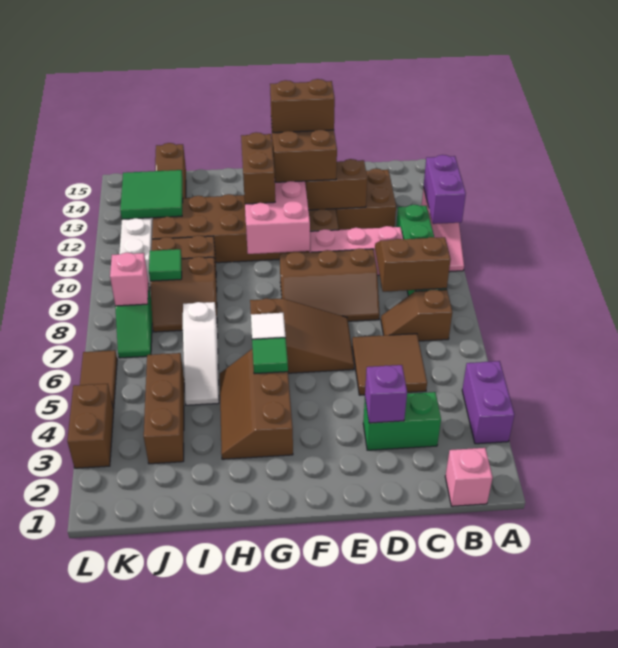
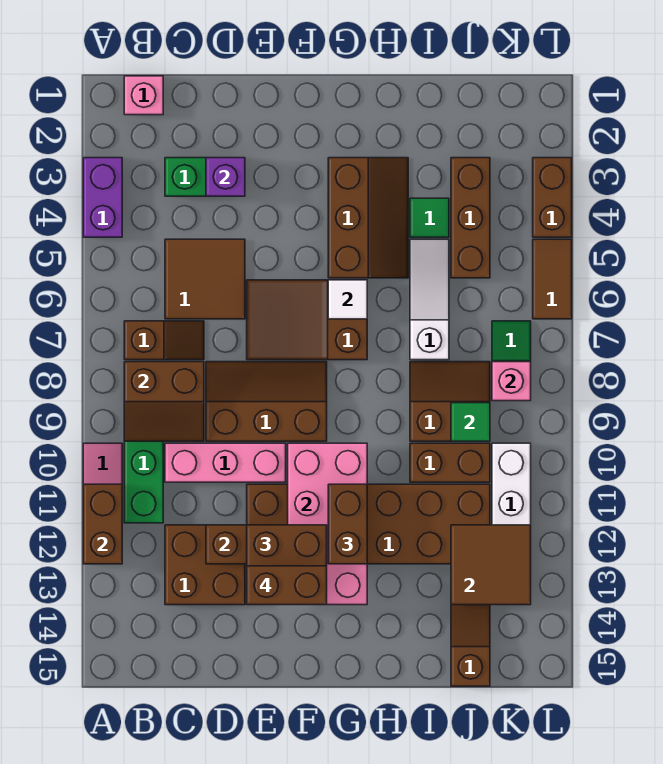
purple 1x2 brick [424,155,466,224] -> brown 1x2 brick [83,484,122,564]
green 1x1 tile [252,338,288,374] -> green 1x1 tile moved to [410,198,449,237]
green 2x2 tile [120,170,183,219] -> brown 2x2 tile [451,525,531,605]

